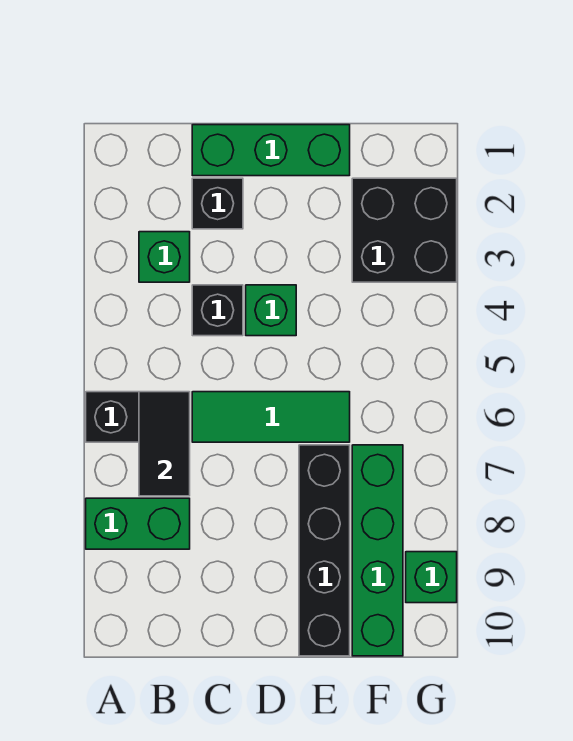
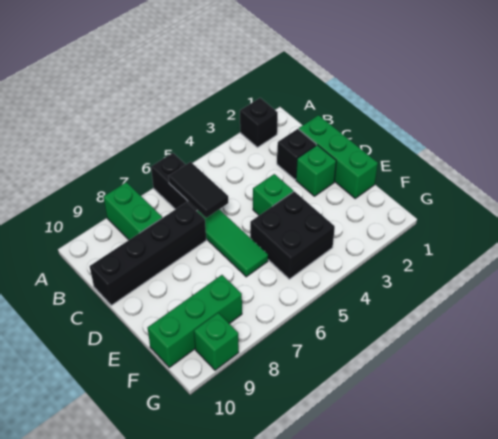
green 1x1 brick [139,232,190,282] -> green 1x1 brick moved to [296,145,336,196]
black 1x2 tile [139,392,190,496] -> black 1x2 tile turned to [169,162,228,218]
black 1x1 brick [192,285,243,336] -> black 1x1 brick moved to [240,98,278,147]
black 1x4 brick [299,445,350,656] -> black 1x4 brick moved to [90,202,206,305]
black 2x2 brick [352,178,457,282] -> black 2x2 brick moved to [250,191,335,279]
green 1x4 brick [352,445,403,656] -> green 1x3 brick [148,275,242,367]

